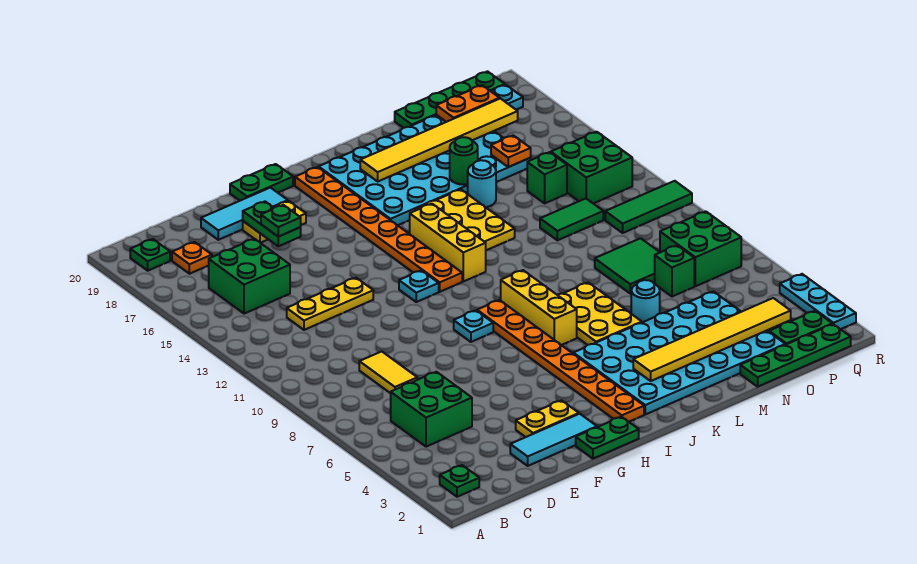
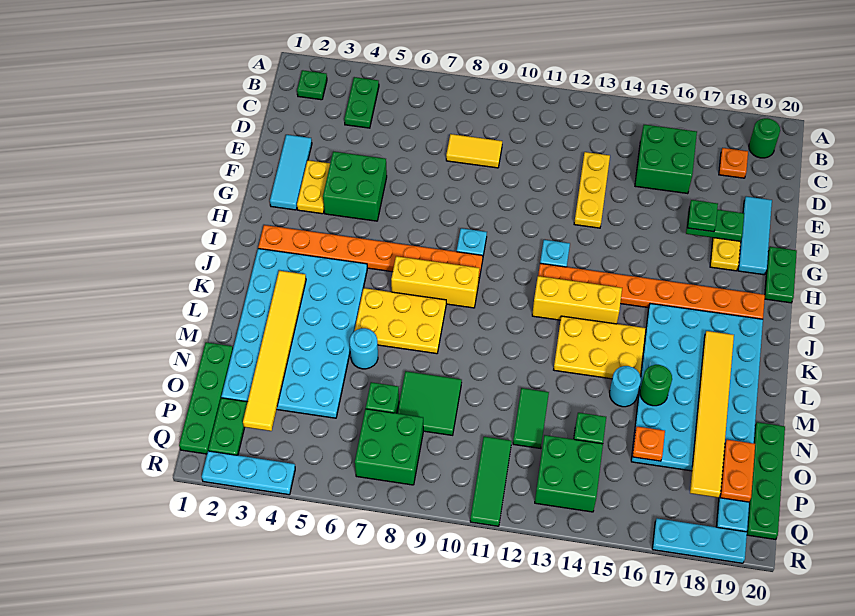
green 1x1 plate [130,239,170,271] -> green 1x1 round brick [749,118,780,158]
green 2x2 brick [391,372,472,447] -> green 2x2 brick moved to [323,152,387,221]
green 1x2 plate [576,417,639,459] -> green 1x2 plate moved to [344,77,379,128]
none -> cyan 1x3 plate [652,518,747,563]

